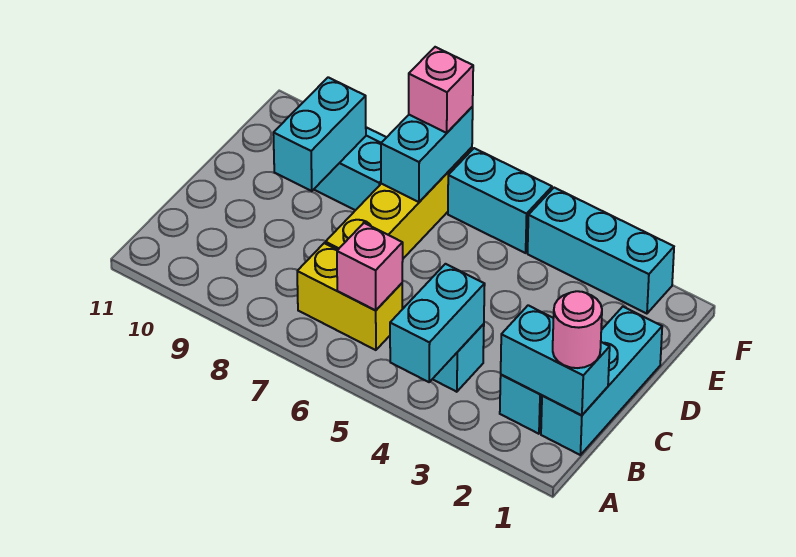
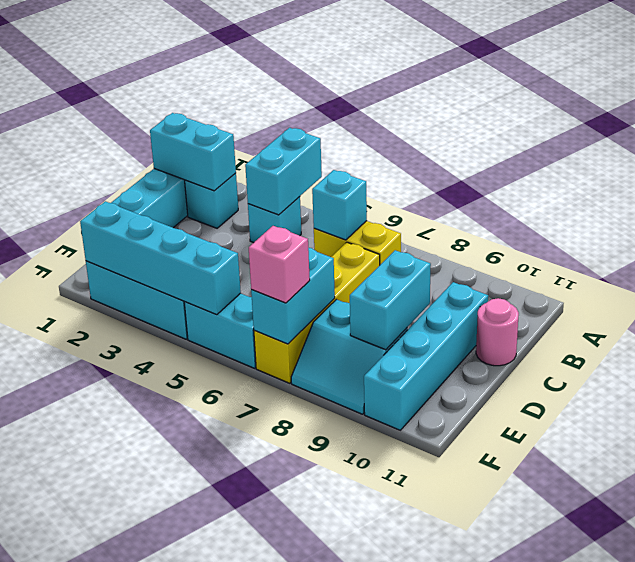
pink 1x1 round brick [553,291,602,368] -> pink 1x1 round brick moved to [476,298,519,366]
pink 1x1 brick [337,223,403,310] -> cyan 1x1 brick [312,170,367,240]
none -> cyan 1x4 brick [364,282,488,430]
none -> cyan 1x4 brick [80,201,241,315]

